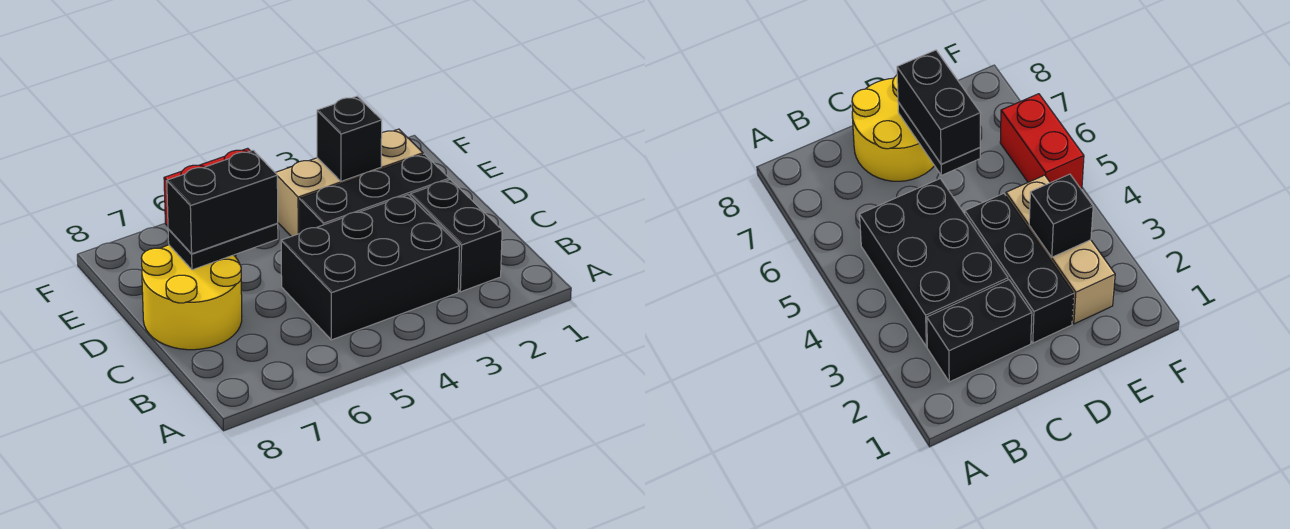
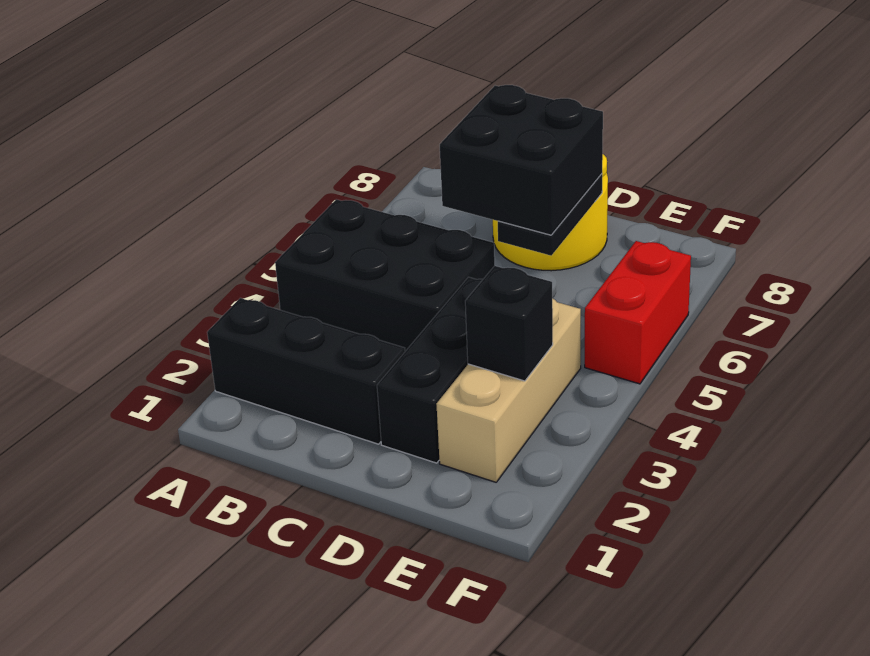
black 1x2 brick [410,180,502,292] -> black 1x3 brick [207,298,405,444]
black 2x3 brick [281,195,460,340] -> black 2x3 brick turned to [275,199,495,351]
black 1x2 brick [167,150,278,254] -> black 2x2 brick [440,85,603,235]

